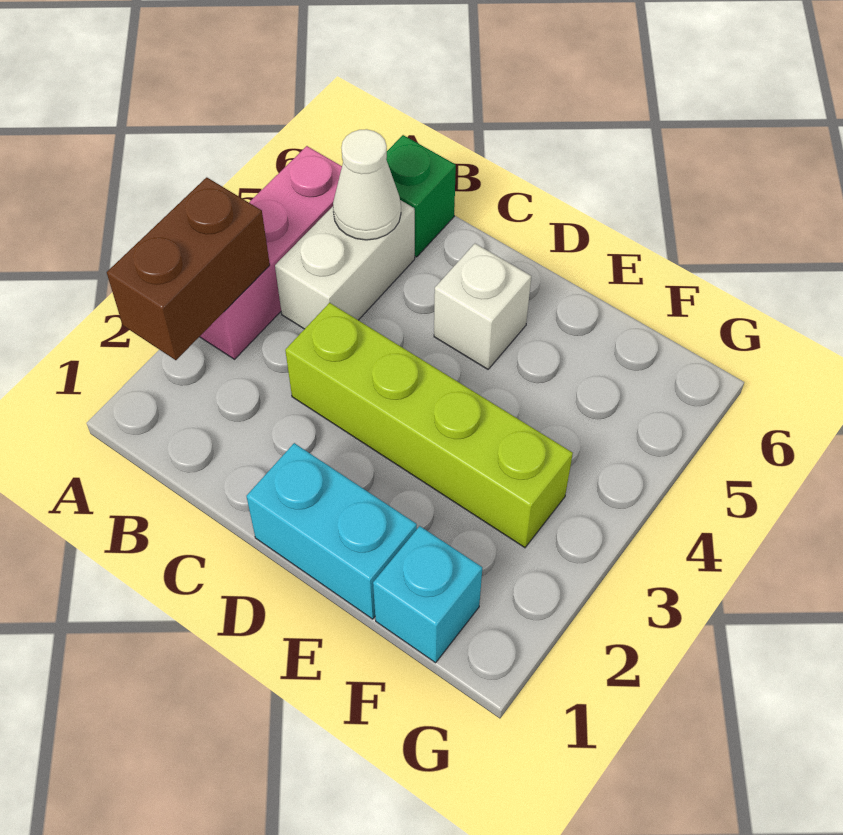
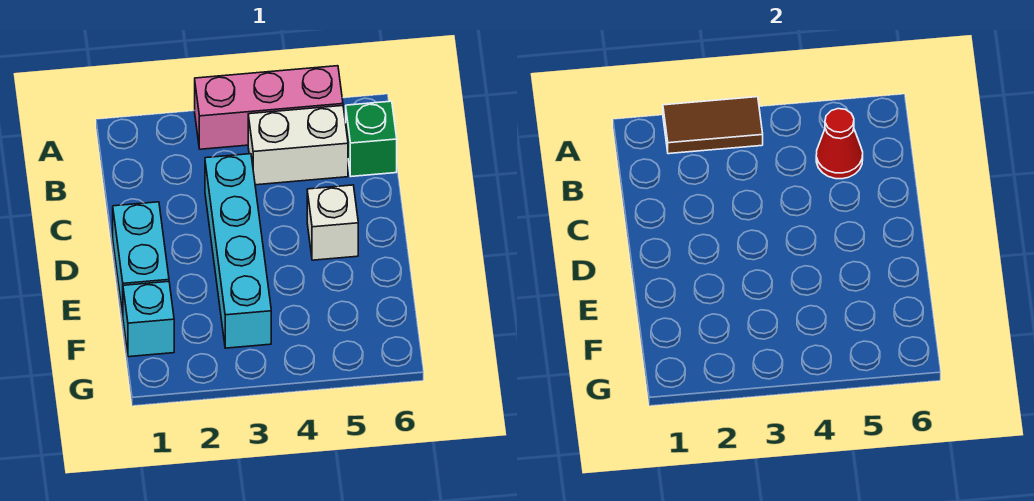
brown 1x2 brick [107,177,270,360] -> brown 1x2 tile [663,97,763,154]
white 1x1 cone [333,129,401,240] -> red 1x1 cone [816,109,863,179]
lime 1x4 brick [285,303,573,548] -> cyan 1x4 brick [205,154,271,348]

